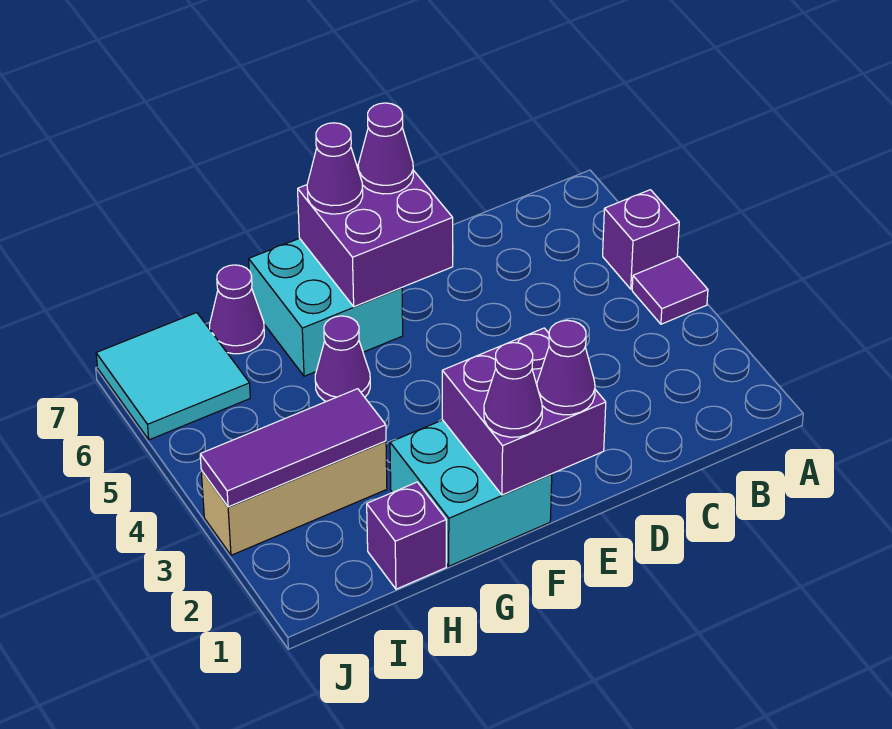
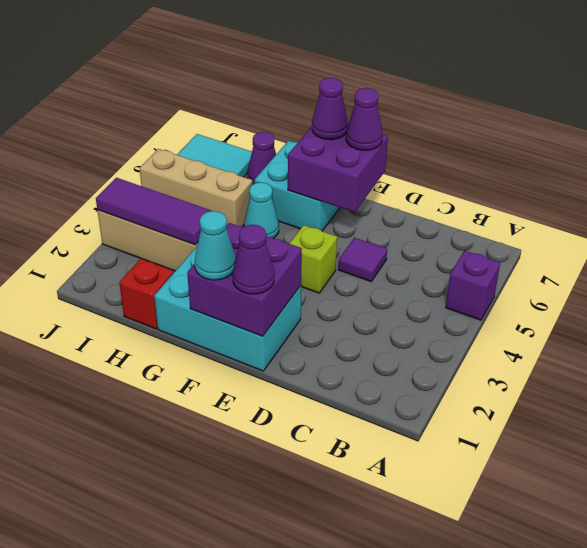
purple 1x1 tile [632,257,708,324] -> purple 1x1 tile moved to [338,238,387,282]
none -> lime 1x1 brick [289,225,337,293]
cyan 2x2 brick [390,420,552,566] -> cyan 2x3 brick [154,247,301,371]
purple 1x1 cone [484,343,542,437] -> cyan 1x1 cone [195,211,236,280]
purple 1x1 cone [315,316,370,401] -> cyan 1x1 cone [244,182,279,238]
purple 1x1 brick [367,482,446,589] -> red 1x1 brick [119,259,174,329]
none -> tan 1x3 brick [140,149,252,226]

